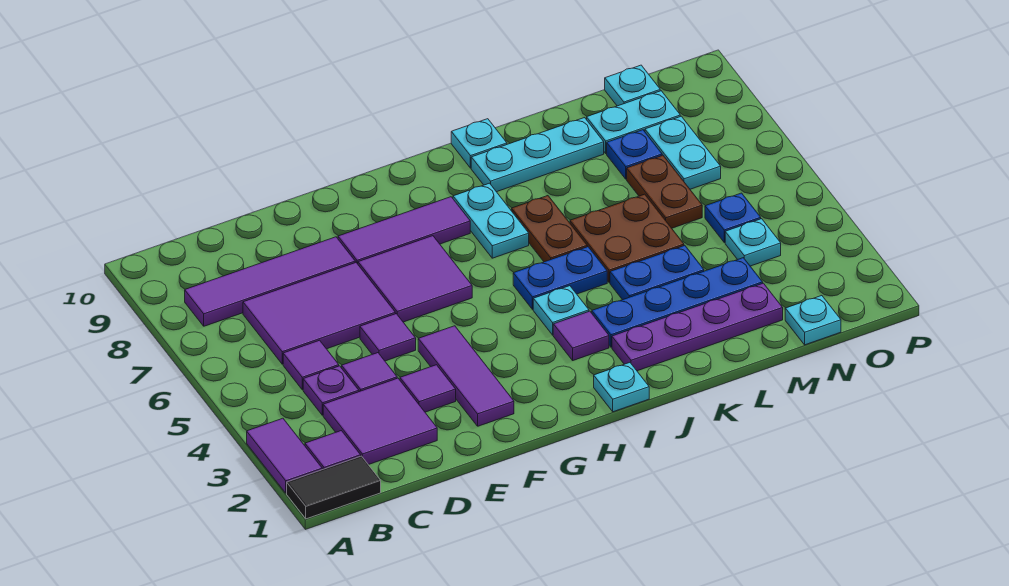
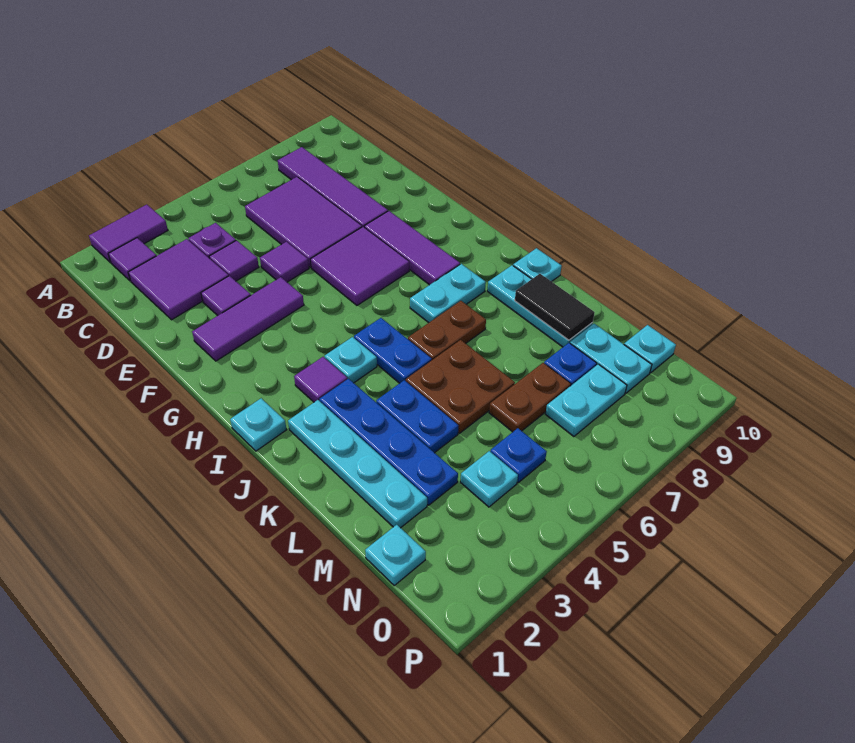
black 1x2 tile [287,456,381,519] -> black 1x2 tile moved to [515,274,595,340]
purple 1x1 tile [283,340,339,390] -> none
purple 1x4 plate [612,283,783,371] -> cyan 1x4 plate [288,400,427,528]

